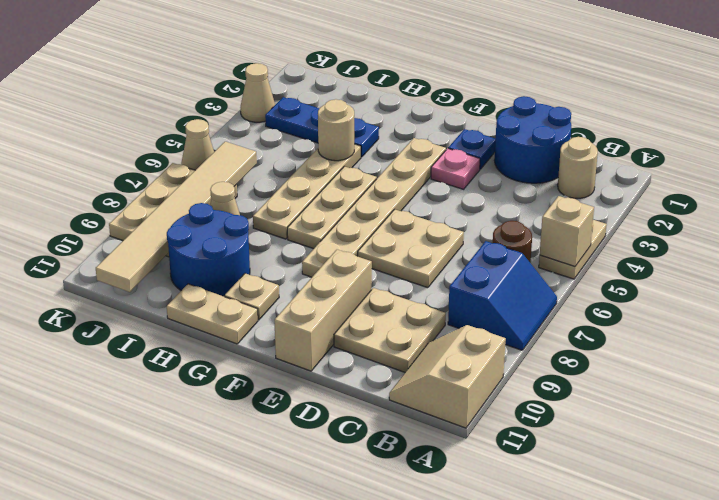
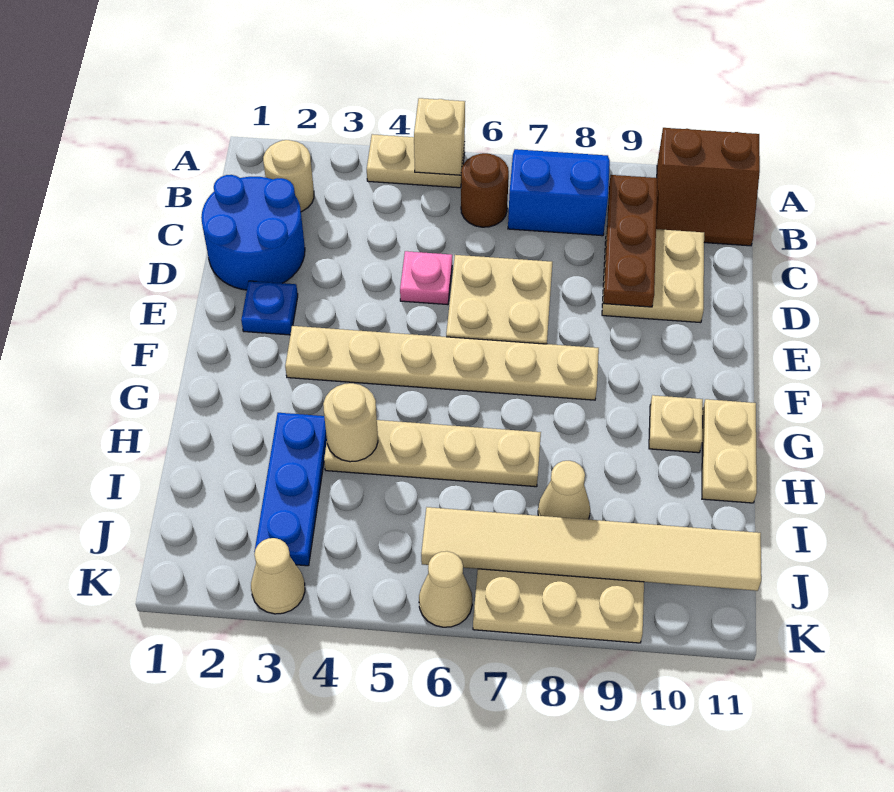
tan 2x2 slope [389,325,506,428] -> brown 2x2 slope [656,128,760,246]
none -> brown 1x3 plate [603,175,658,307]
pink 1x1 plate [431,148,480,189] -> pink 1x1 plate moved to [400,251,452,305]
tan 1x3 brick [274,250,372,371] -> none
tan 1x3 plate [287,166,377,249] -> none
blue 2x2 round brick [167,203,250,296] -> none

